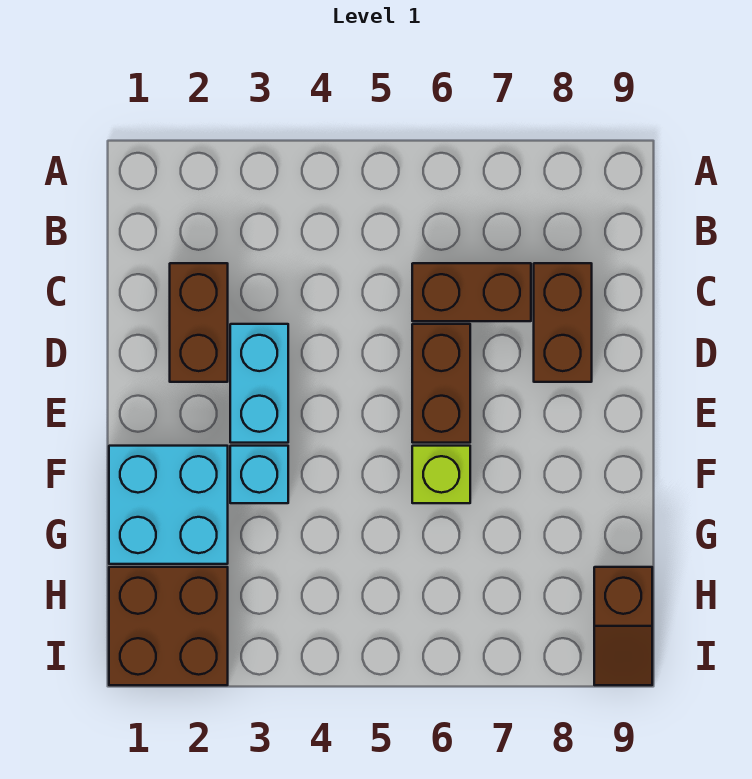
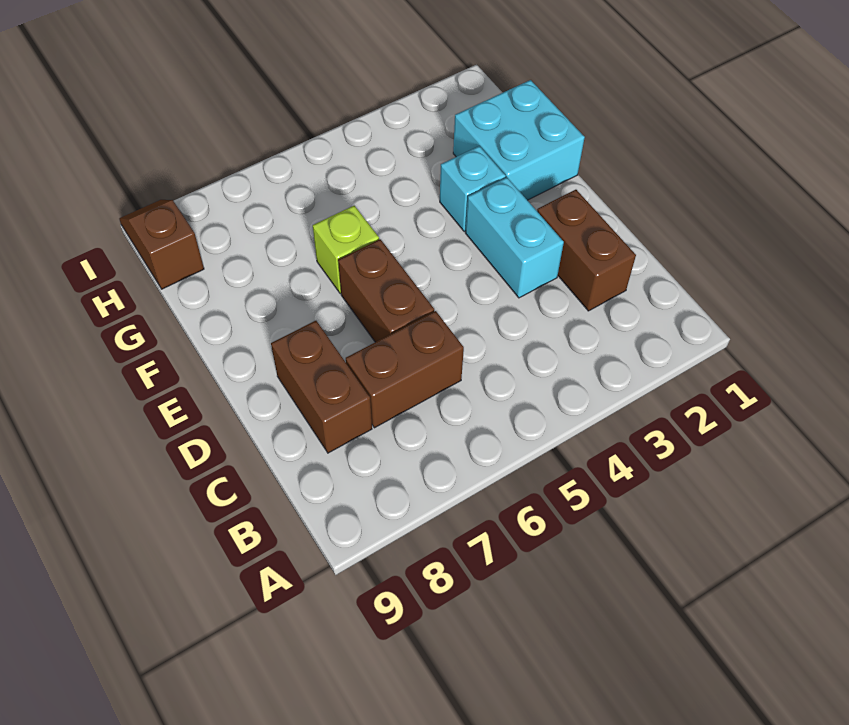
brown 2x2 brick [109,567,228,685] -> none

